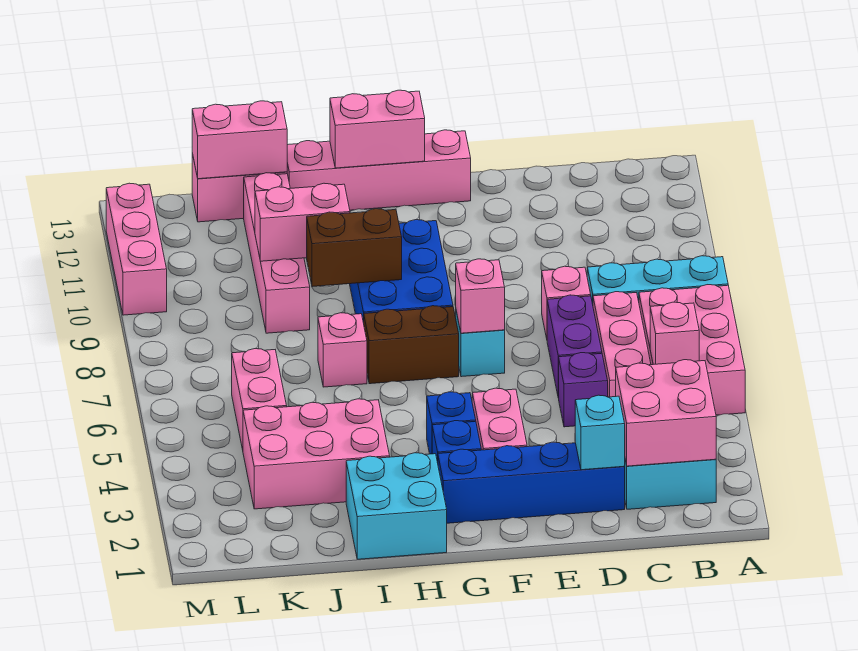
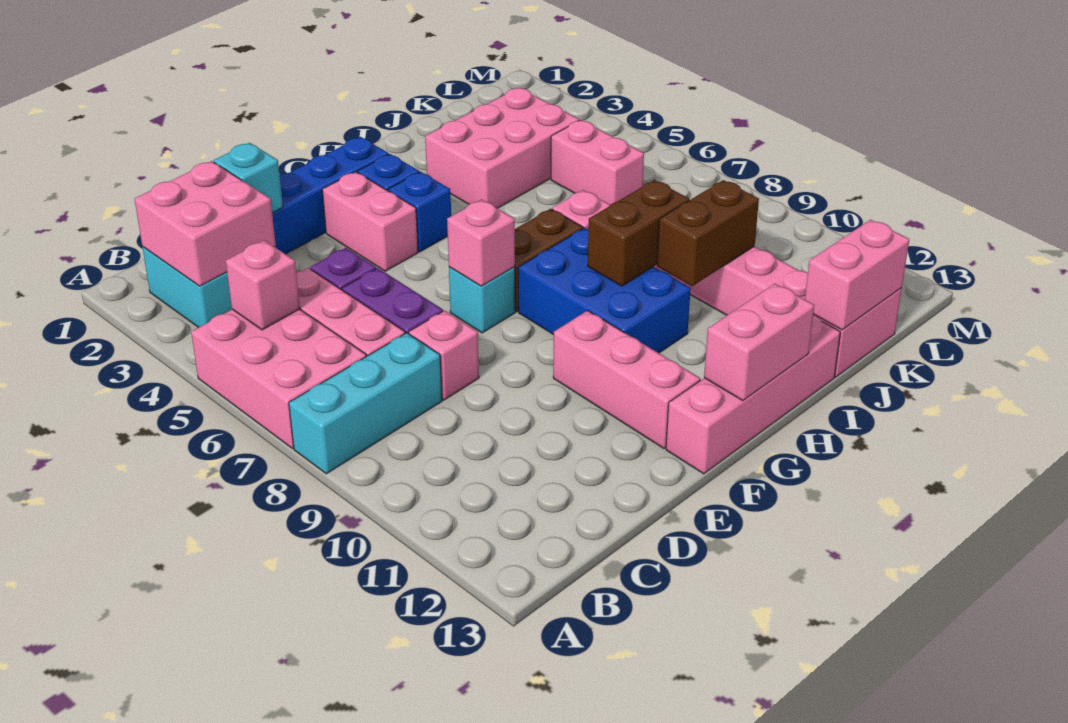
cyan 2x2 brick [346,453,447,559] -> none
pink 1x2 brick [255,183,350,261] -> brown 1x2 brick [657,180,759,286]
pink 1x3 brick [106,183,167,315] -> pink 1x3 brick moved to [553,311,700,448]

